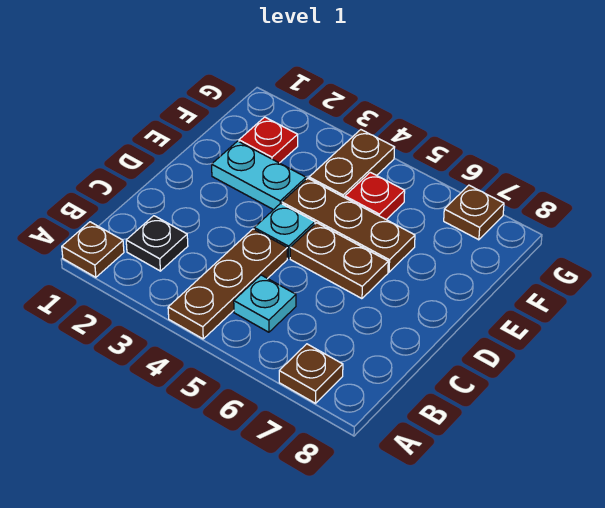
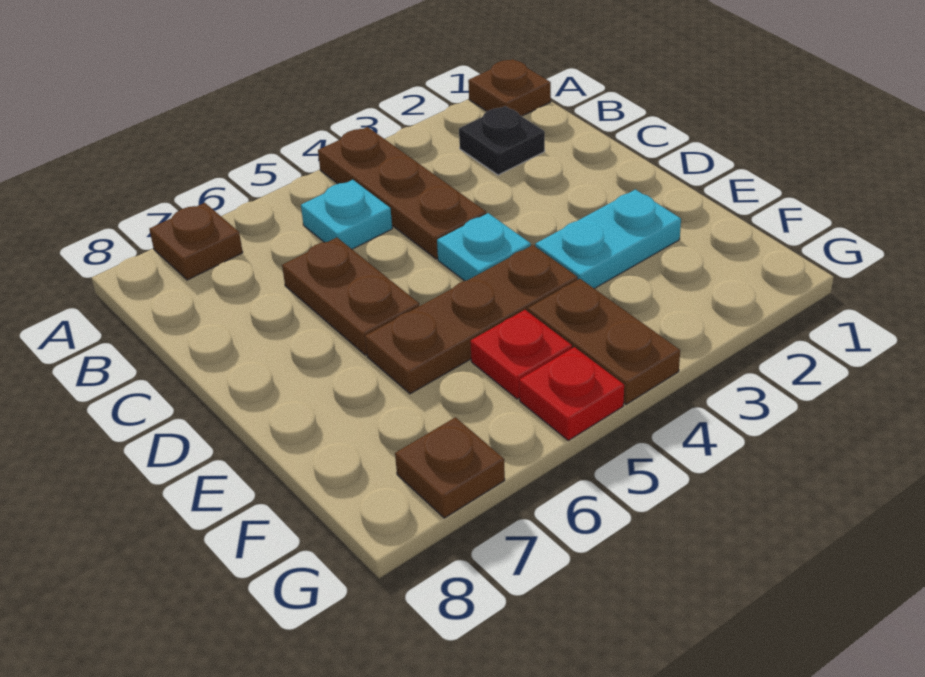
brown 1x2 plate [290,223,388,299] -> brown 1x2 plate turned to [282,238,420,355]
red 1x1 plate [239,117,298,163] -> red 1x1 plate moved to [519,347,624,440]

